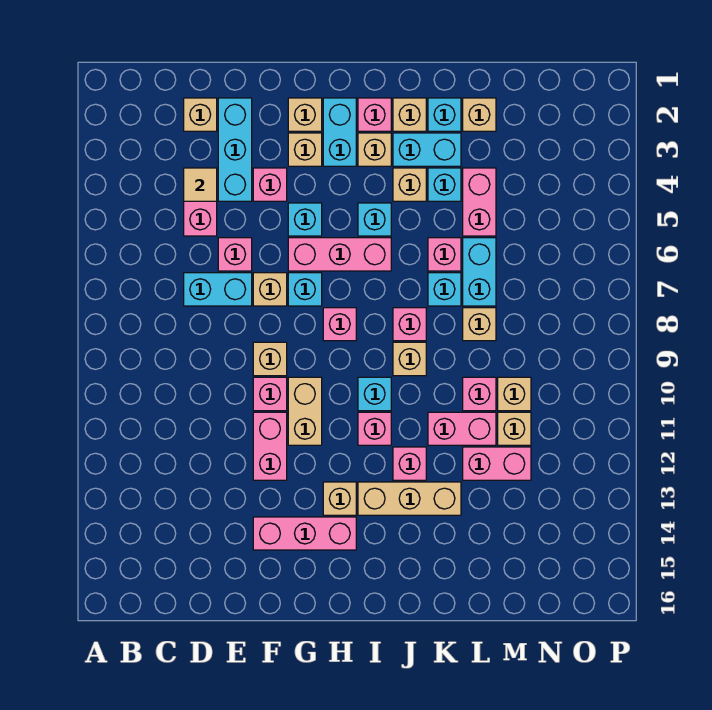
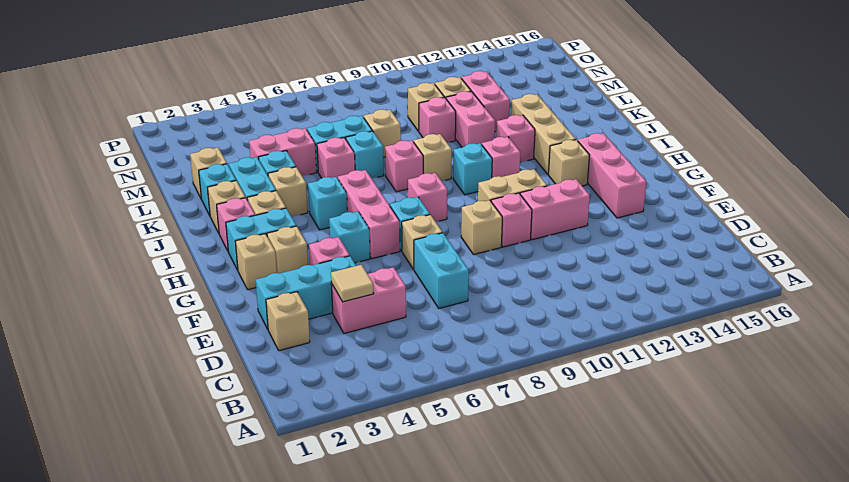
pink 1x1 brick [218,238,252,271] -> none

